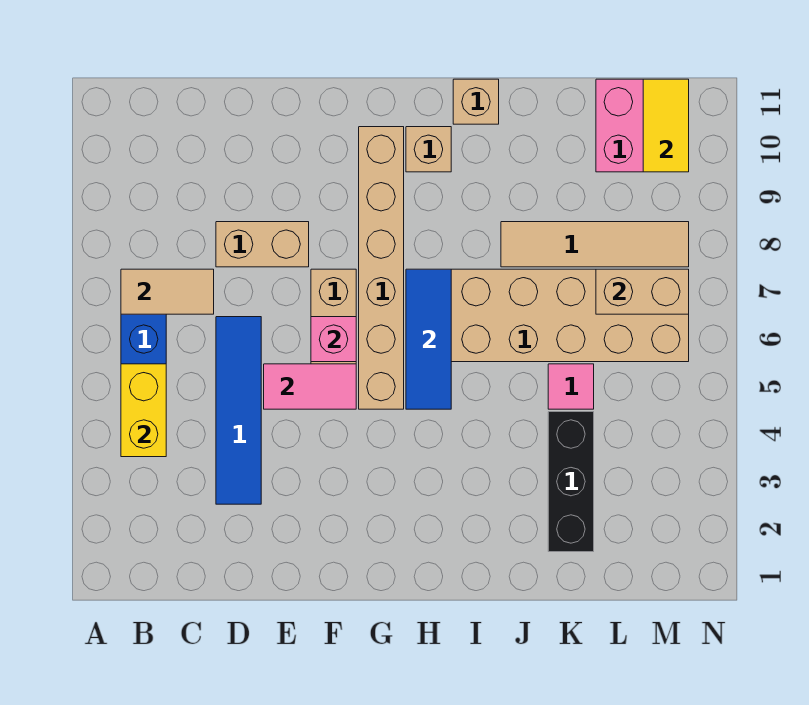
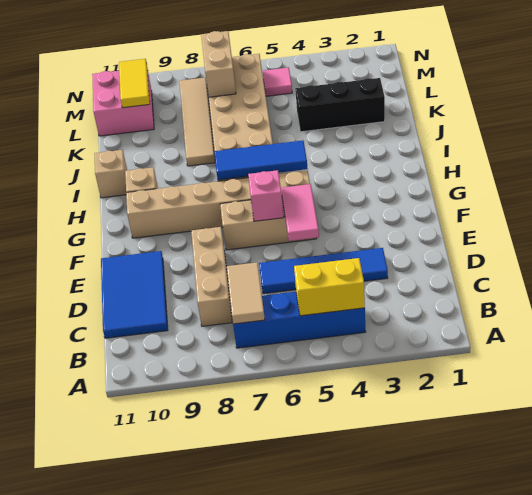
none -> blue 2x3 tile [101,251,168,338]
tan 1x2 brick [216,222,309,267] -> tan 1x3 brick [191,227,232,326]
pink 1x1 tile [548,364,594,409] -> pink 1x1 tile moved to [263,67,292,96]
yellow 1x2 tile [643,79,689,172] -> yellow 1x2 tile turned to [119,59,150,108]

